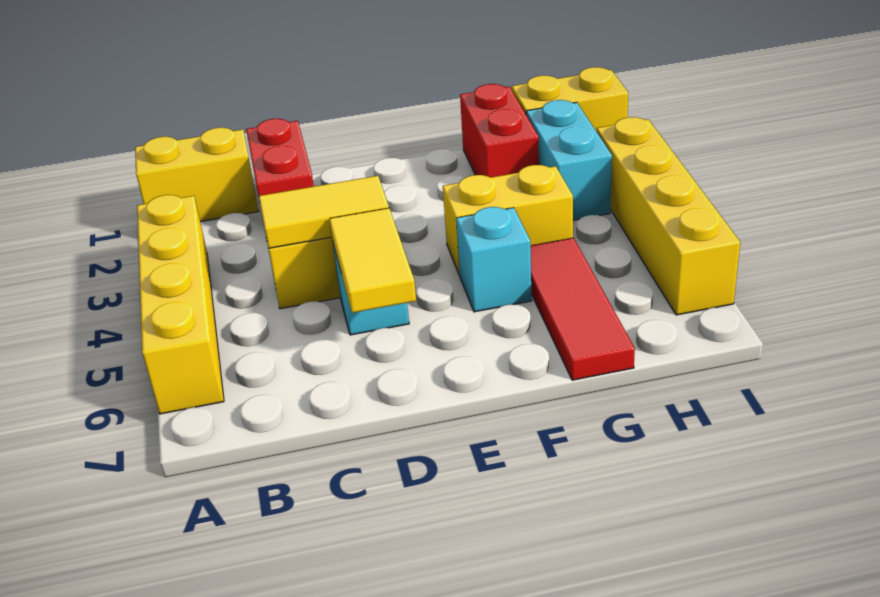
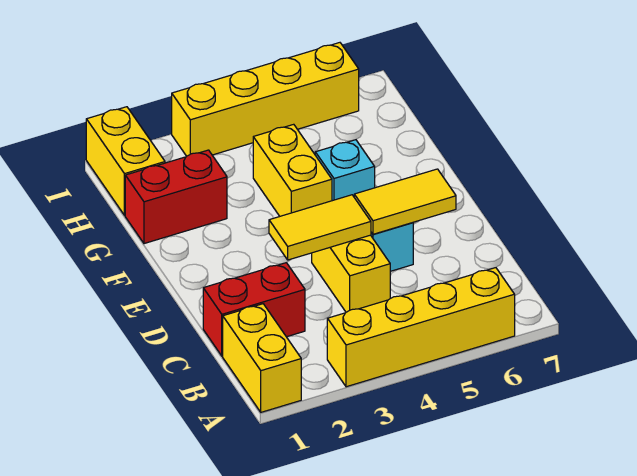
yellow 1x2 tile [259,176,389,248] -> yellow 1x2 tile turned to [269,195,371,260]
red 1x3 tile [530,238,635,380] -> none
cyan 1x2 brick [526,100,612,220] -> none

